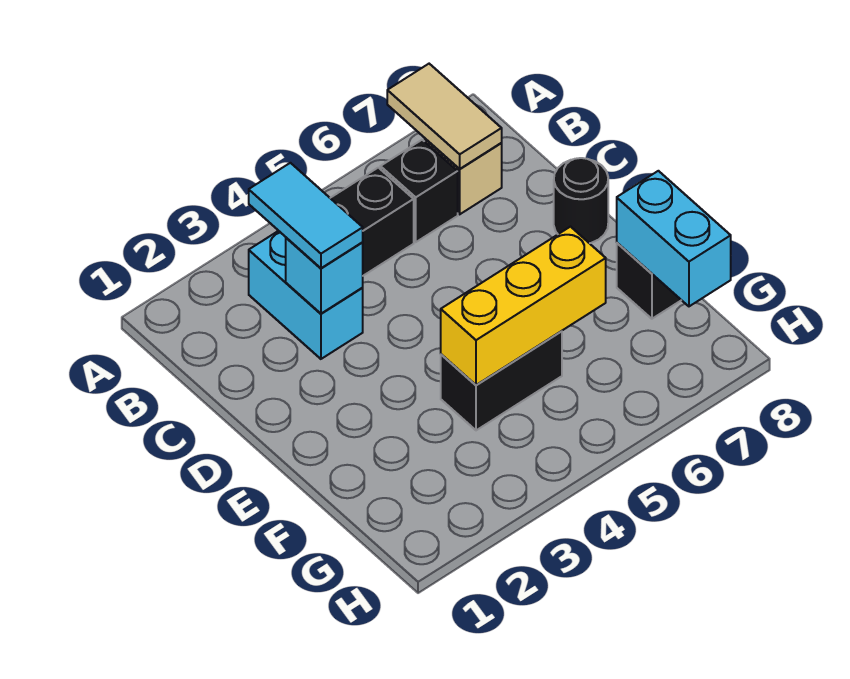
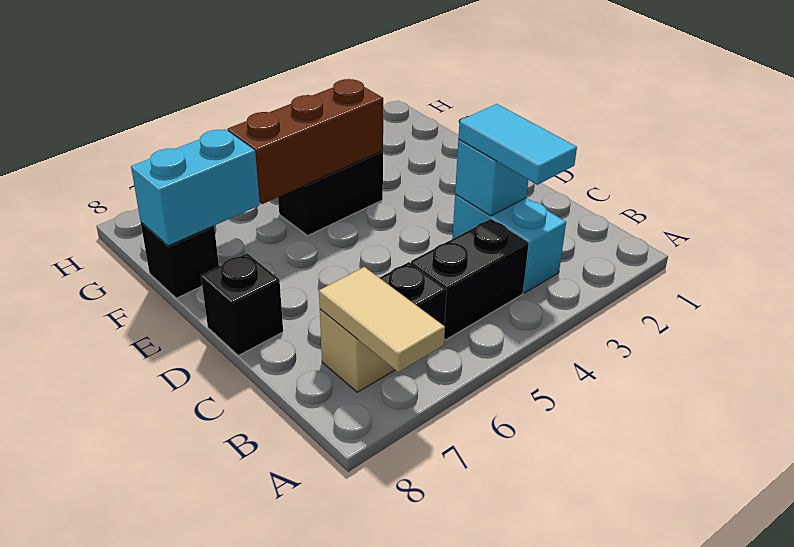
black 1x1 round brick [554,158,608,243] -> black 1x1 brick [201,253,283,355]
yellow 1x3 brick [441,227,606,385] -> brown 1x3 brick [228,79,383,204]
cyan 1x2 brick [617,171,731,306] -> cyan 1x2 brick turned to [131,129,260,246]

